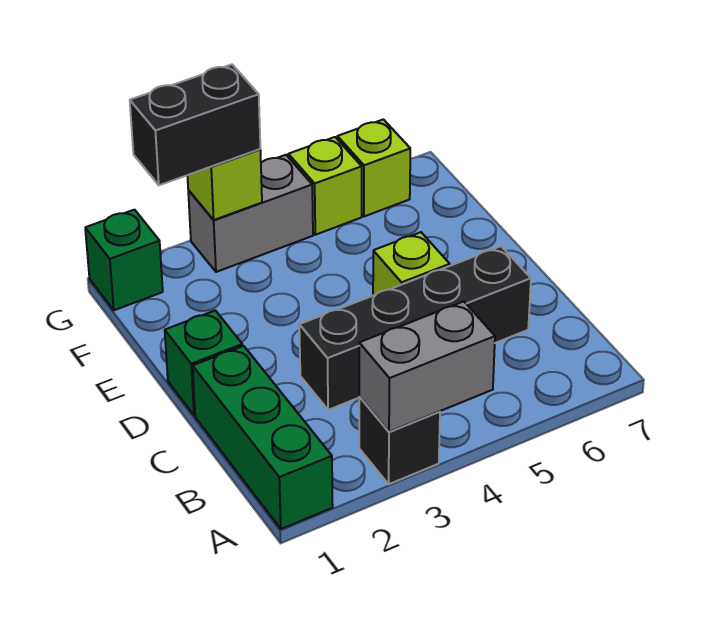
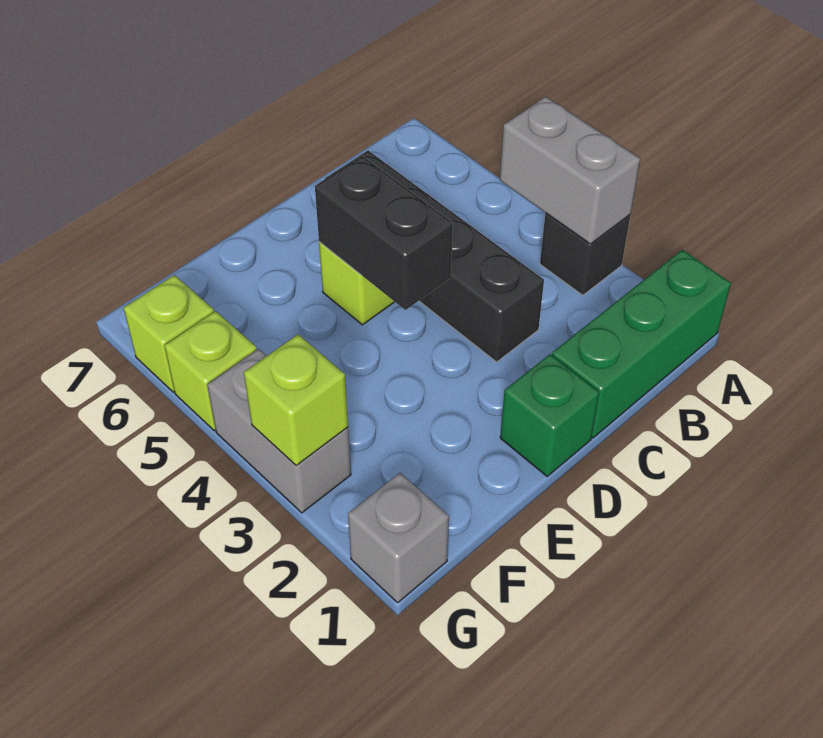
green 1x1 brick [85,210,163,310] -> grey 1x1 brick [348,473,449,603]
black 1x2 brick [130,64,260,185] -> black 1x2 brick moved to [315,156,453,310]

